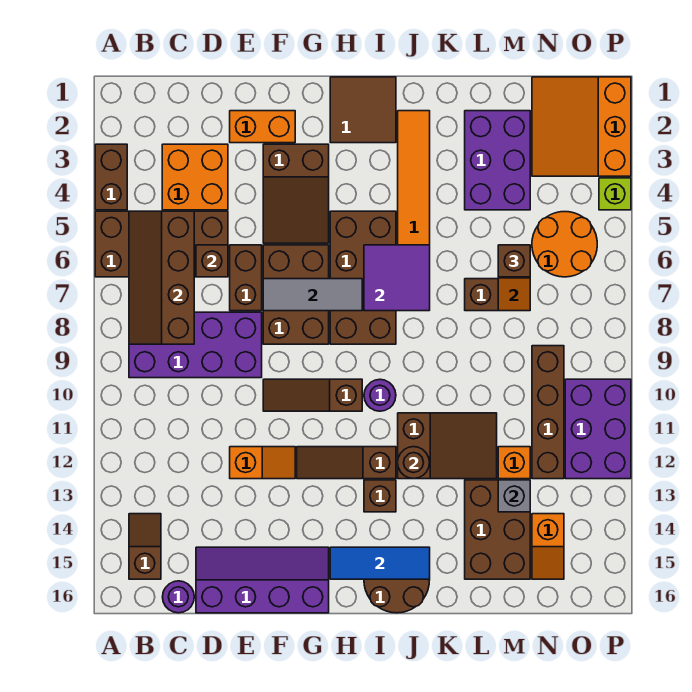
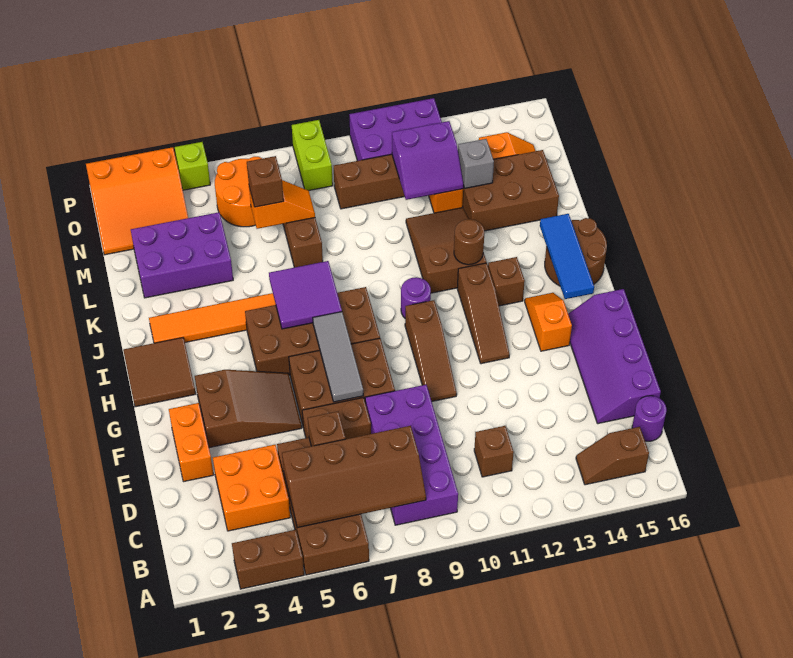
none -> brown 1x1 brick [474,426,514,477]
orange 1x2 slope [230,447,295,479] -> orange 1x2 slope moved to [525,293,572,351]
none -> purple 2x2 slope [392,121,463,200]
none -> lime 1x2 brick [292,120,333,191]

